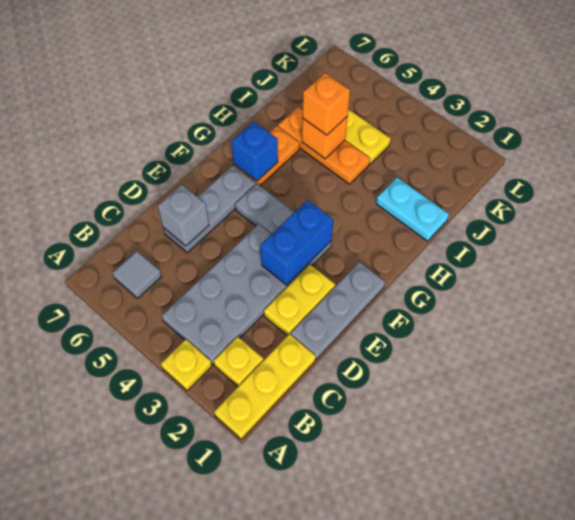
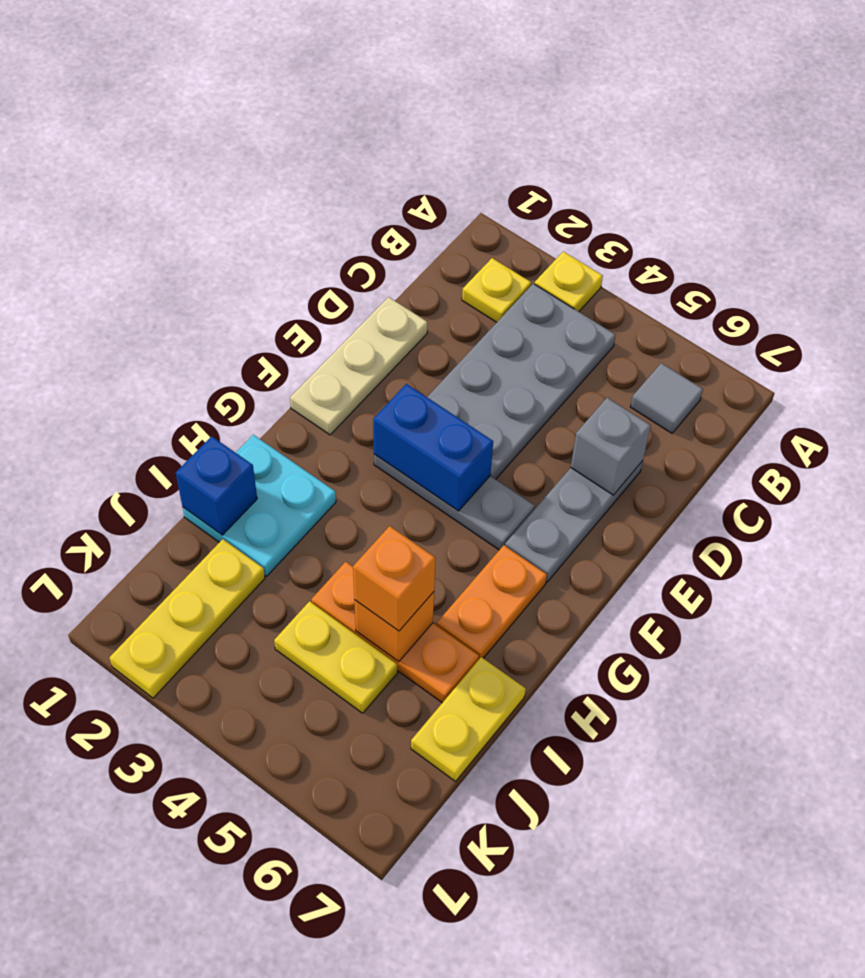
yellow 1x3 plate [214,334,316,439] -> yellow 1x3 plate moved to [109,539,265,698]
grey 1x3 plate [291,262,385,359] -> tan 1x3 plate [290,297,427,435]
yellow 1x2 plate [264,265,335,336] -> yellow 1x2 plate moved to [411,657,526,781]
blue 1x2 brick [261,200,333,285] -> blue 1x2 brick turned to [373,384,493,511]
blue 1x1 brick [232,121,278,181] -> blue 1x1 brick moved to [176,436,257,535]
cyan 1x2 plate [376,177,449,241] -> cyan 2x2 plate [183,435,336,576]

